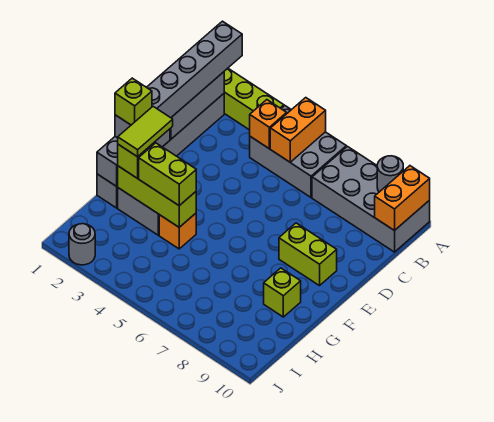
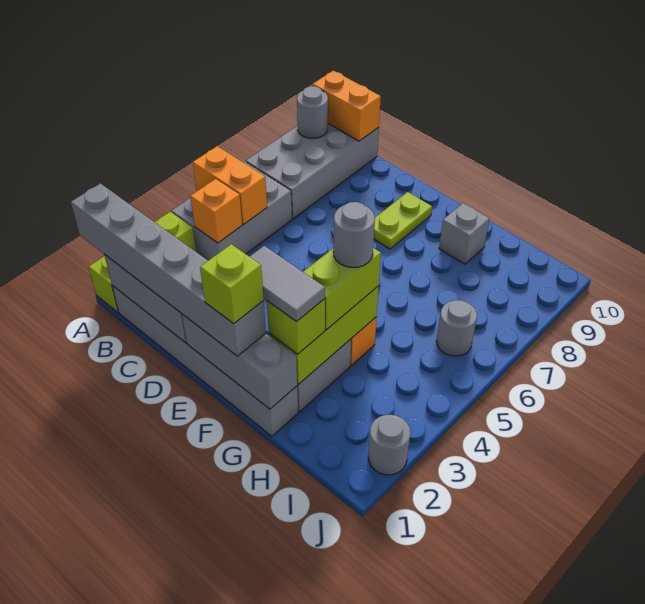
lime 1x2 brick [279,223,337,286] -> lime 1x2 plate [374,192,432,249]
lime 1x2 tile [118,107,173,157] -> grey 1x2 tile [250,246,325,322]
none -> grey 1x1 round brick [333,202,375,267]
lime 1x1 brick [264,268,301,317] -> grey 1x1 brick [439,203,490,264]
none -> grey 1x1 round brick [437,300,477,356]

